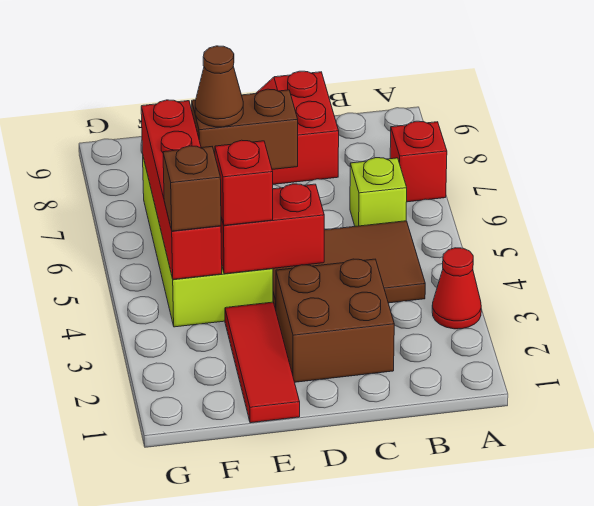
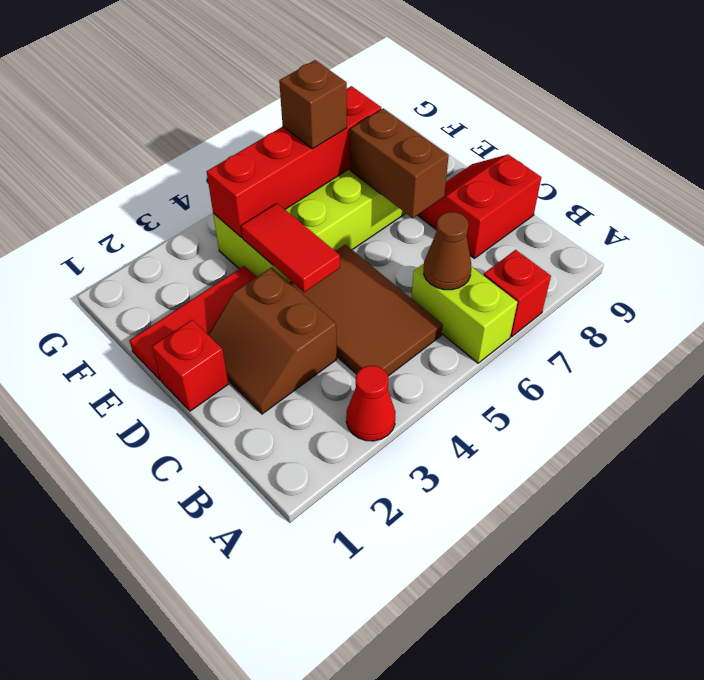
lime 1x1 brick [350,158,407,226] -> lime 1x2 brick [411,264,517,363]
brown 2x2 brick [276,259,394,382] -> brown 2x2 slope [208,267,337,414]
red 1x2 brick [221,184,324,274] -> red 1x2 tile [241,203,340,292]
red 1x1 brick [215,140,273,225] -> red 1x1 brick moved to [152,320,228,411]
brown 1x1 cone [195,46,243,127] -> brown 1x1 cone moved to [424,212,471,290]
brown 1x1 brick [163,146,221,231] -> brown 1x1 brick moved to [279,60,347,149]

